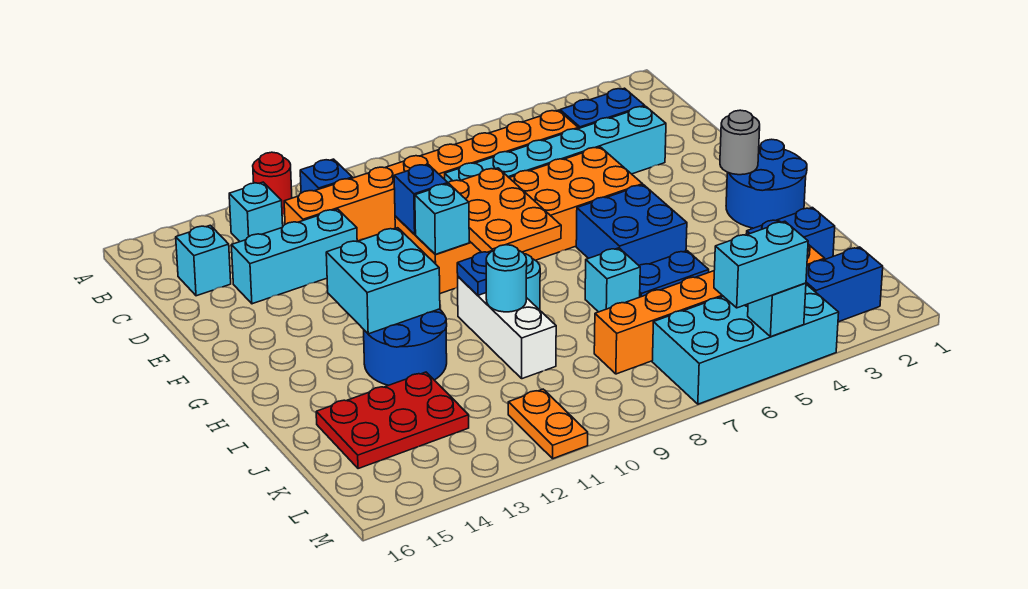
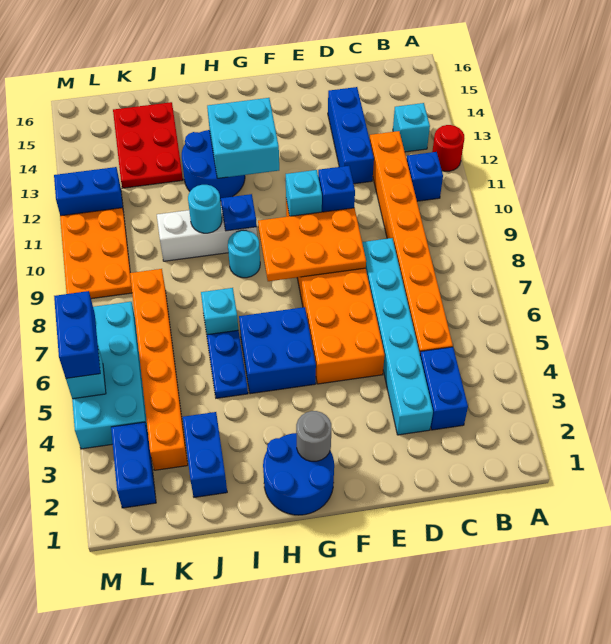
cyan 1x1 brick [176,225,231,296] -> none
cyan 1x3 brick [231,209,357,304] -> blue 1x3 brick [328,87,374,184]
orange 1x2 plate [508,389,588,459] -> orange 2x3 plate [60,208,132,299]
none -> blue 1x2 brick [54,167,123,216]
cyan 1x2 brick [714,221,808,308] -> blue 1x2 brick [54,291,100,378]

